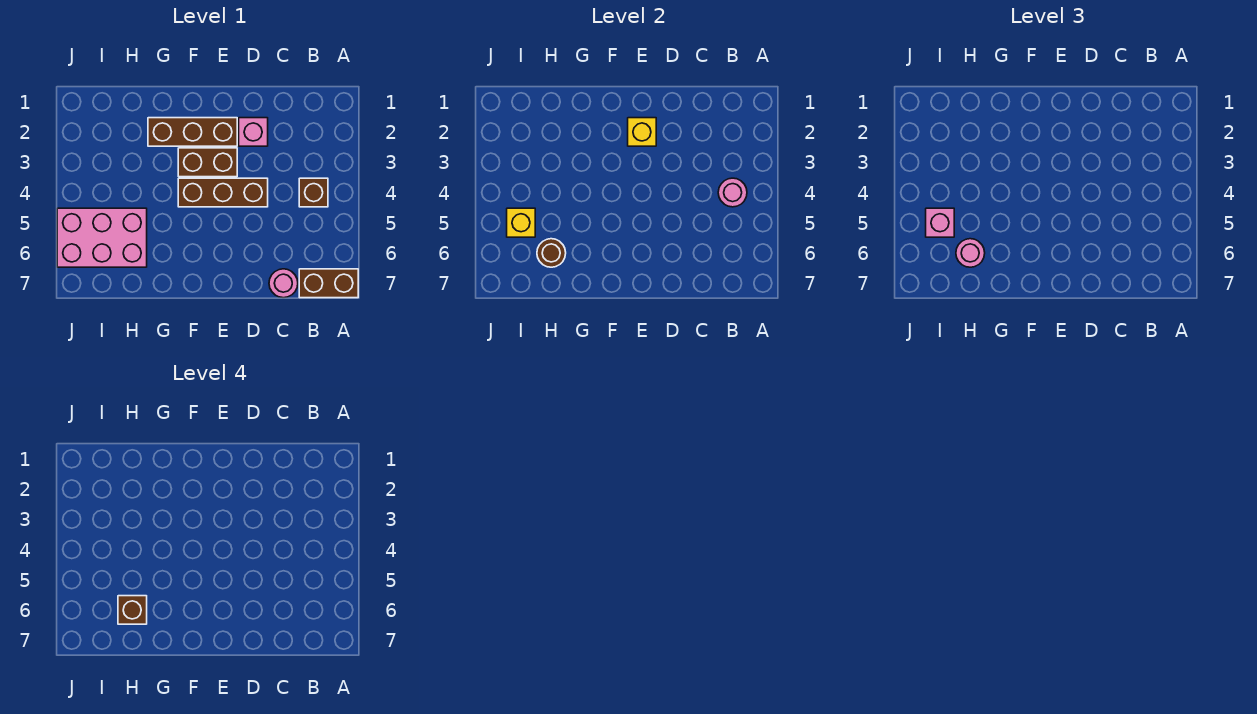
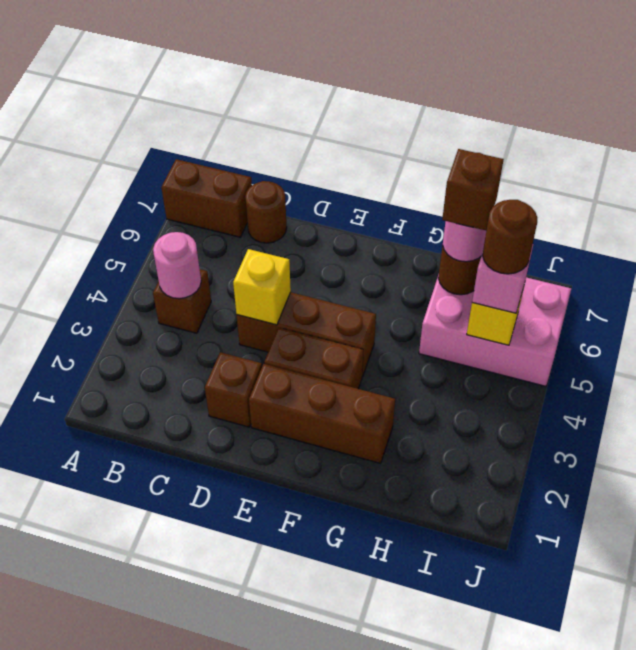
pink 1x1 round brick [269,269,298,298] -> brown 1x1 round brick [245,181,287,243]
pink 1x1 brick [239,118,268,146] -> brown 1x1 brick [205,352,262,427]
yellow 1x1 brick [628,118,656,146] -> yellow 1x1 brick moved to [233,249,291,325]
none -> brown 1x1 round brick [483,200,537,274]

